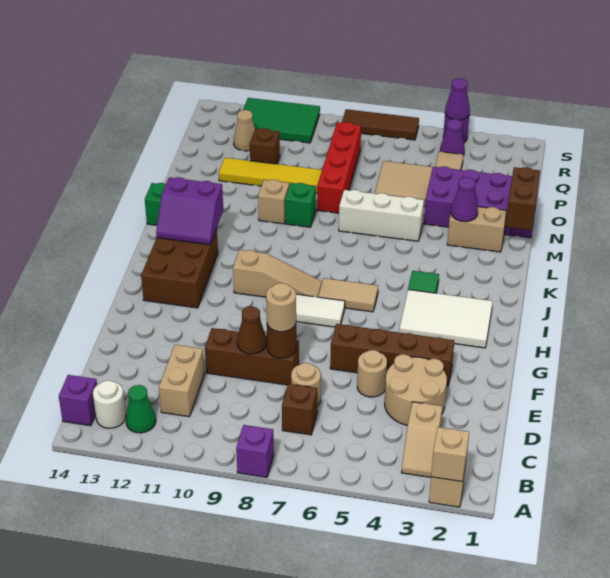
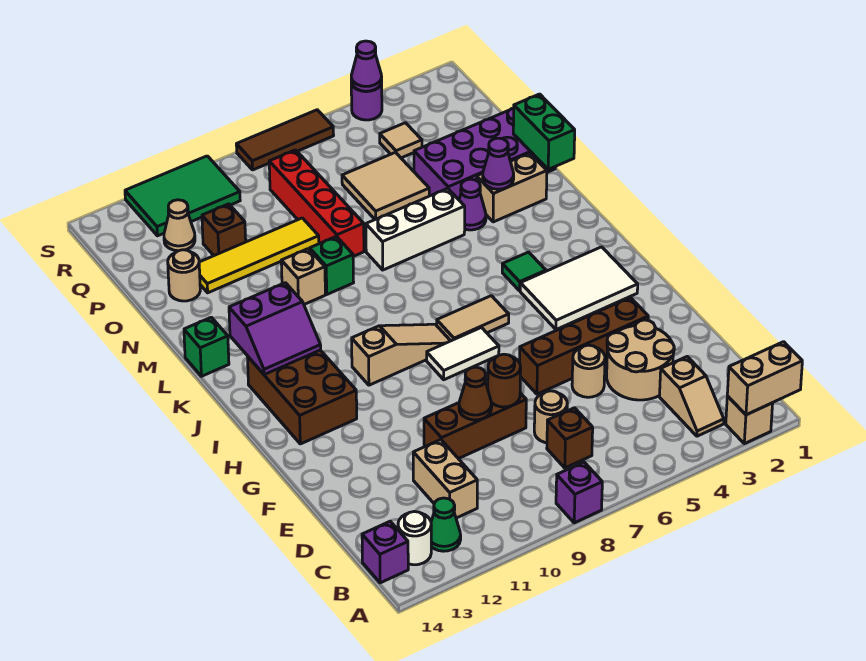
tan 1x1 brick [431,427,469,482] -> tan 1x2 brick [727,342,802,415]
tan 1x1 round brick [266,283,296,332] -> tan 1x1 round brick moved to [168,250,200,301]
brown 1x2 brick [505,167,540,230] -> green 1x2 brick [513,94,575,169]
purple 1x1 cone [440,119,465,155] -> purple 1x1 cone moved to [459,179,486,230]

